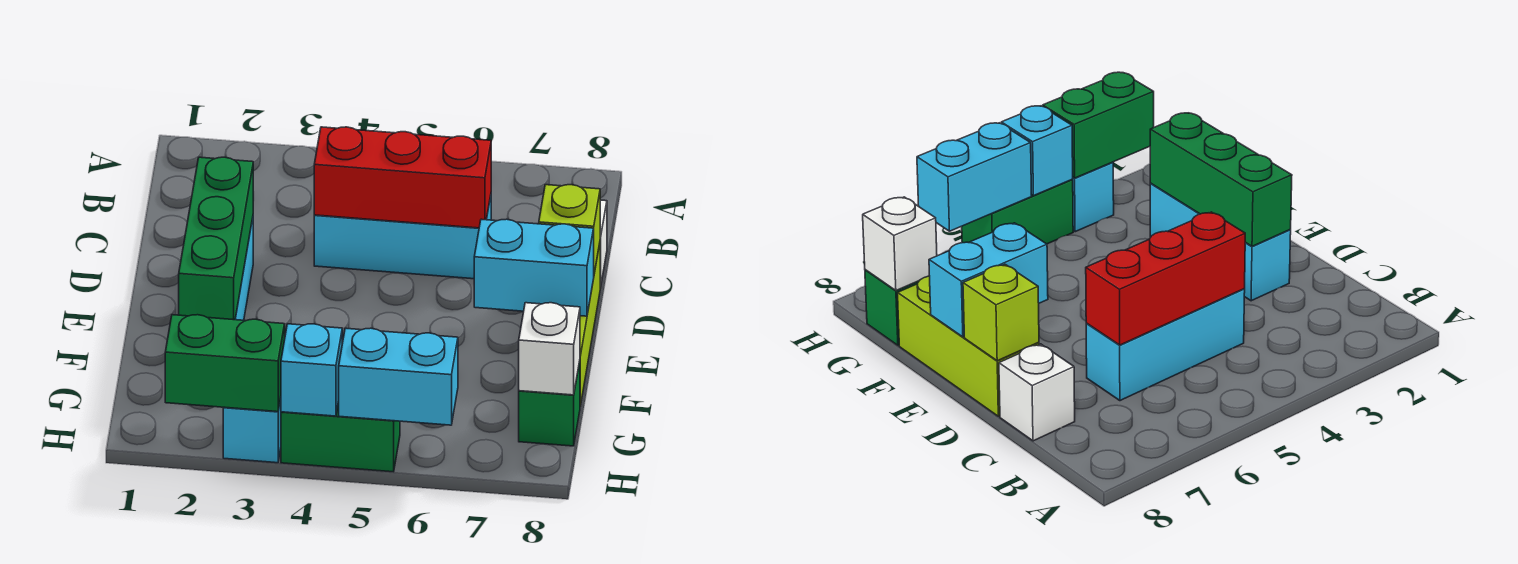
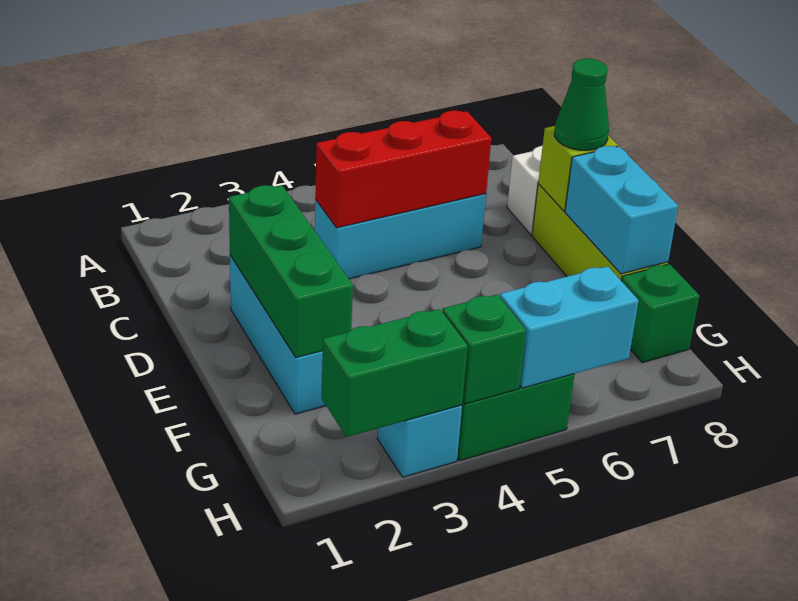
none -> green 1x1 cone [555,59,609,151]
cyan 1x2 brick [474,219,594,316] -> cyan 1x2 brick turned to [565,146,678,274]
white 1x1 brick [519,303,580,395] -> none
cyan 1x1 brick [281,324,342,416] -> green 1x1 brick [442,294,526,404]

